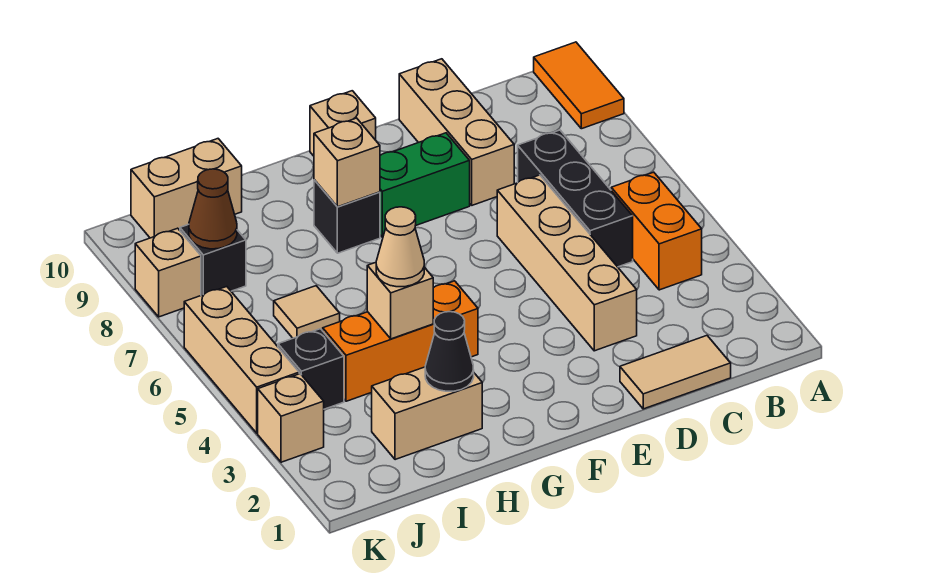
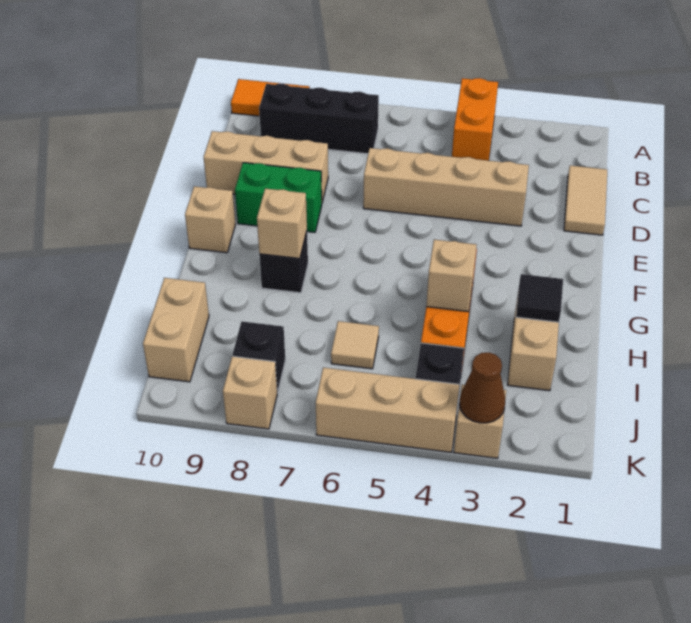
orange 1x2 brick [611,172,702,290] -> orange 1x2 brick turned to [452,78,498,161]
black 1x3 brick [518,130,633,267] -> black 1x3 brick moved to [259,84,379,154]
green 1x2 brick [380,133,470,237] -> green 1x2 brick turned to [235,163,322,232]
black 1x1 cone [425,312,474,391] -> black 1x1 tile [516,274,563,322]
tan 1x1 cone [376,207,424,287] -> none
brown 1x1 cone [189,169,237,249] -> brown 1x1 cone moved to [460,352,505,423]

